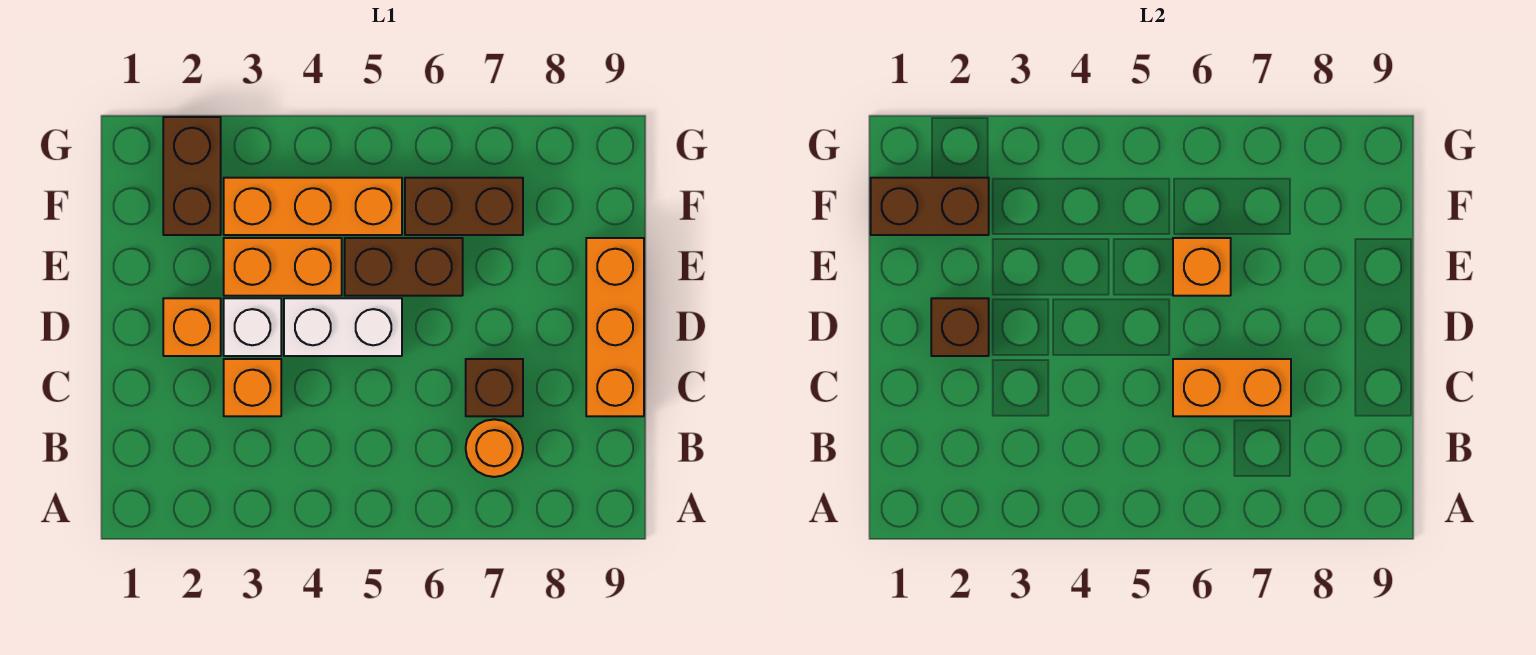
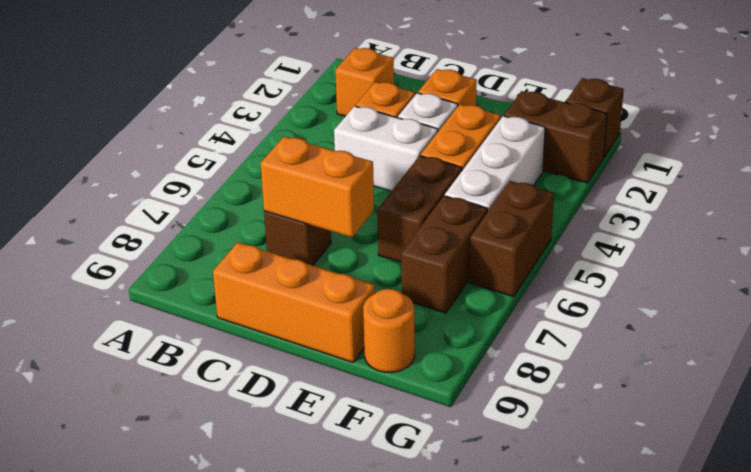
orange 1x1 round brick [466,419,523,477] -> orange 1x1 round brick moved to [363,289,415,372]
orange 1x2 brick [1173,359,1291,416] -> orange 1x2 brick turned to [261,136,374,237]
brown 1x1 brick [931,298,989,356] -> brown 1x1 brick moved to [566,78,624,157]
white 1x2 brick [284,298,402,356] -> white 1x2 brick turned to [334,106,438,191]
orange 1x1 brick [1173,238,1231,296] -> orange 1x1 brick moved to [335,48,394,116]
brown 1x2 brick [871,178,989,235] -> brown 1x2 brick moved to [469,181,554,297]
orange 1x3 brick [224,178,402,235] -> white 1x3 brick [445,116,545,211]

